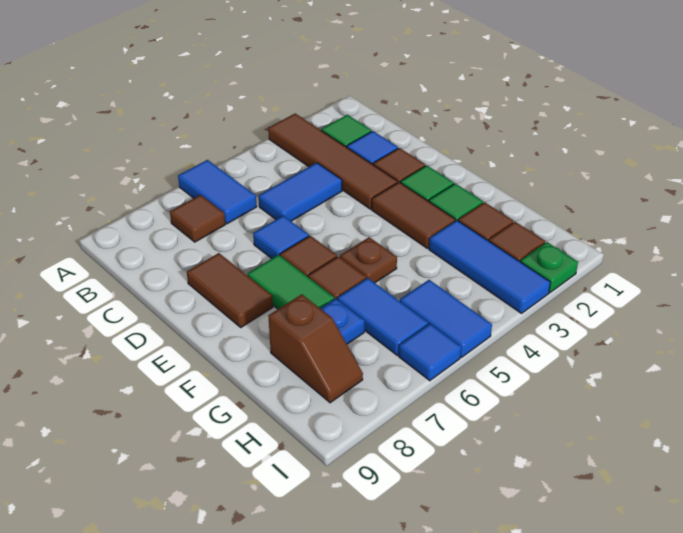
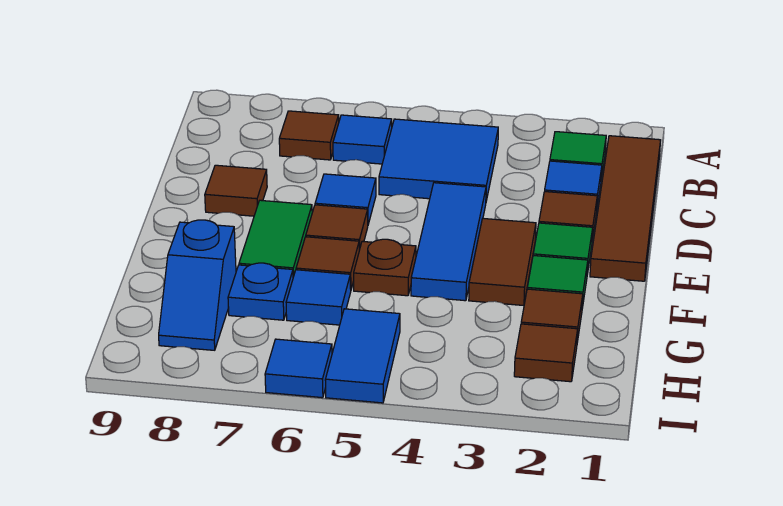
brown 1x4 tile [268,114,398,209] -> brown 1x4 tile moved to [590,136,661,281]
blue 1x2 tile [178,160,257,224] -> blue 1x1 tile [333,115,392,164]
blue 1x2 tile [259,163,342,221] -> blue 2x2 tile [379,119,498,201]
brown 1x2 tile [187,253,273,327] -> brown 1x1 tile [205,165,267,216]
blue 1x3 tile [429,220,550,313] -> blue 1x3 tile moved to [411,183,486,301]
blue 1x2 tile [337,278,428,355] -> blue 1x1 tile [286,270,351,325]
brown 1x2 slope [268,294,363,403] -> blue 1x2 slope [159,220,236,350]
green 1x1 plate [520,242,578,293] -> none

